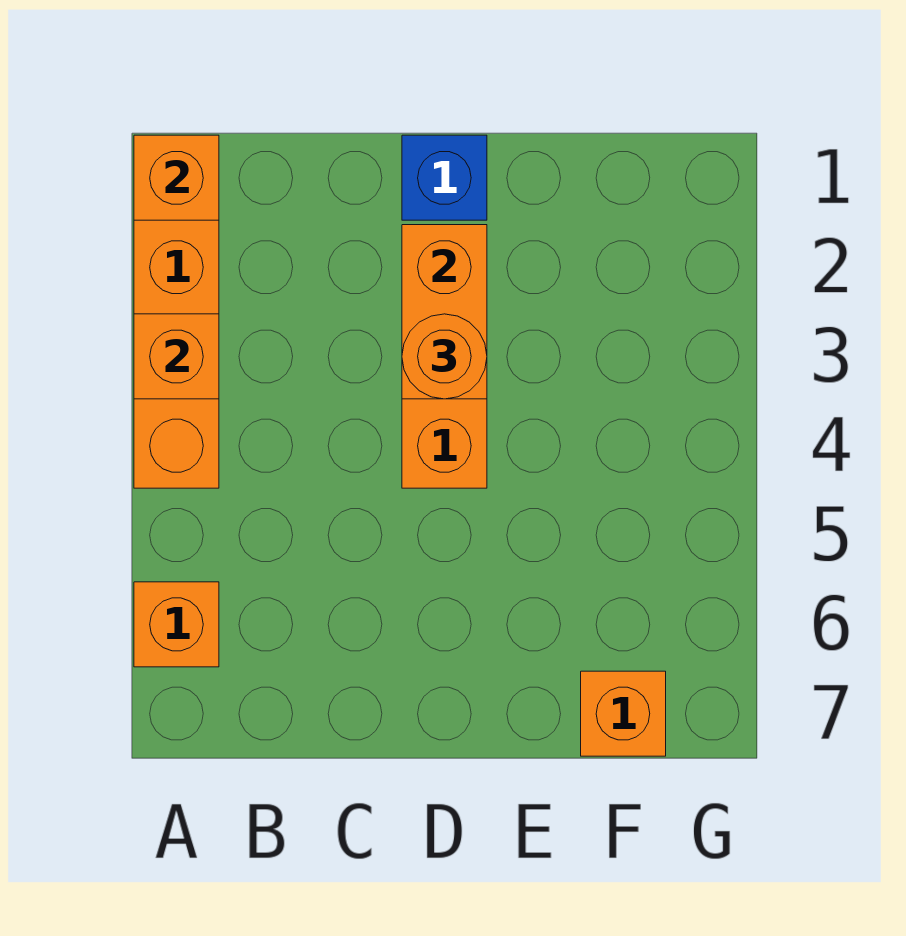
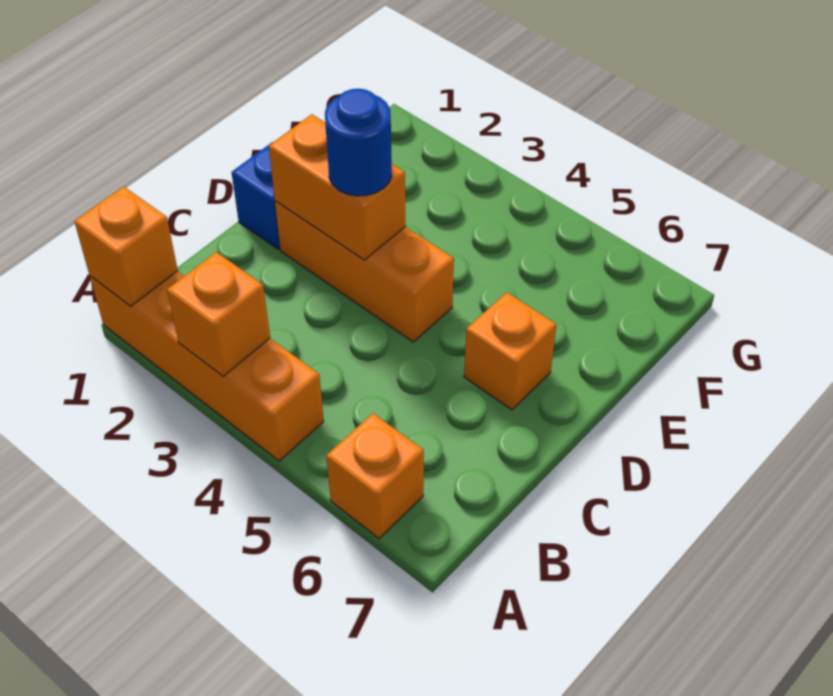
orange 1x1 round brick [402,314,487,399] -> blue 1x1 round brick [325,89,392,196]
orange 1x1 brick [581,671,666,756] -> orange 1x1 brick moved to [464,292,556,410]

